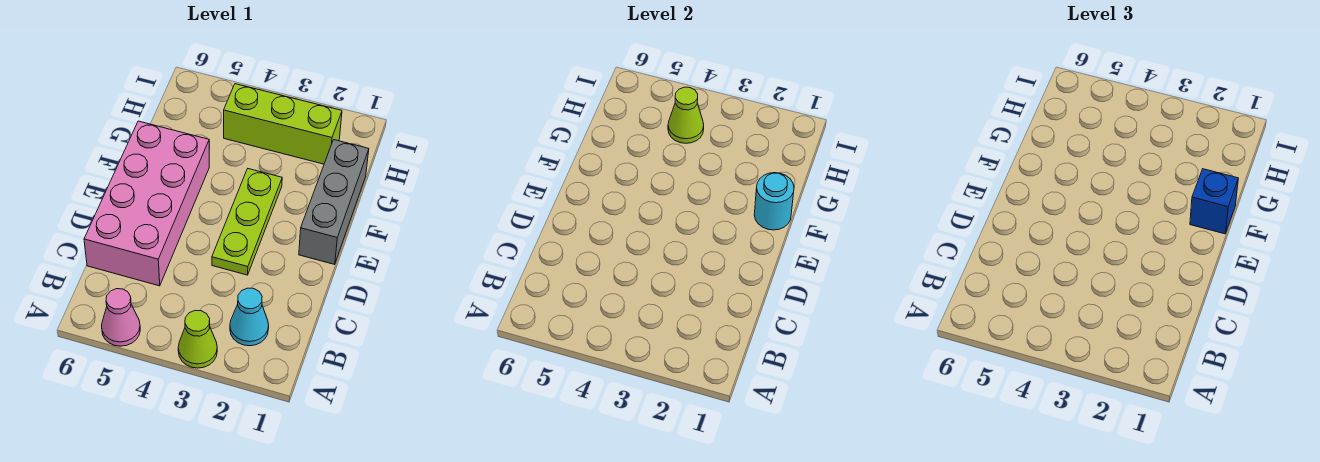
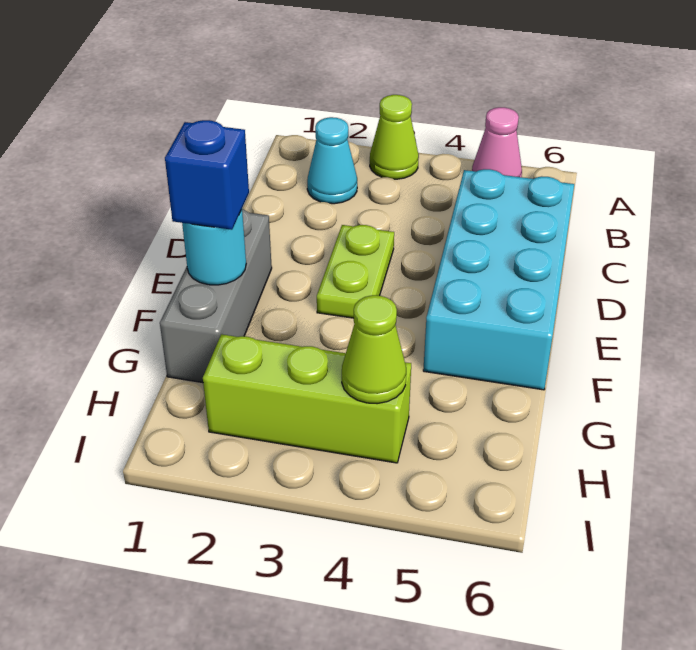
pink 2x4 brick [84,121,209,286] -> cyan 2x4 brick [423,169,574,390]
lime 1x3 plate [212,169,282,275] -> lime 1x2 plate [317,225,394,318]

